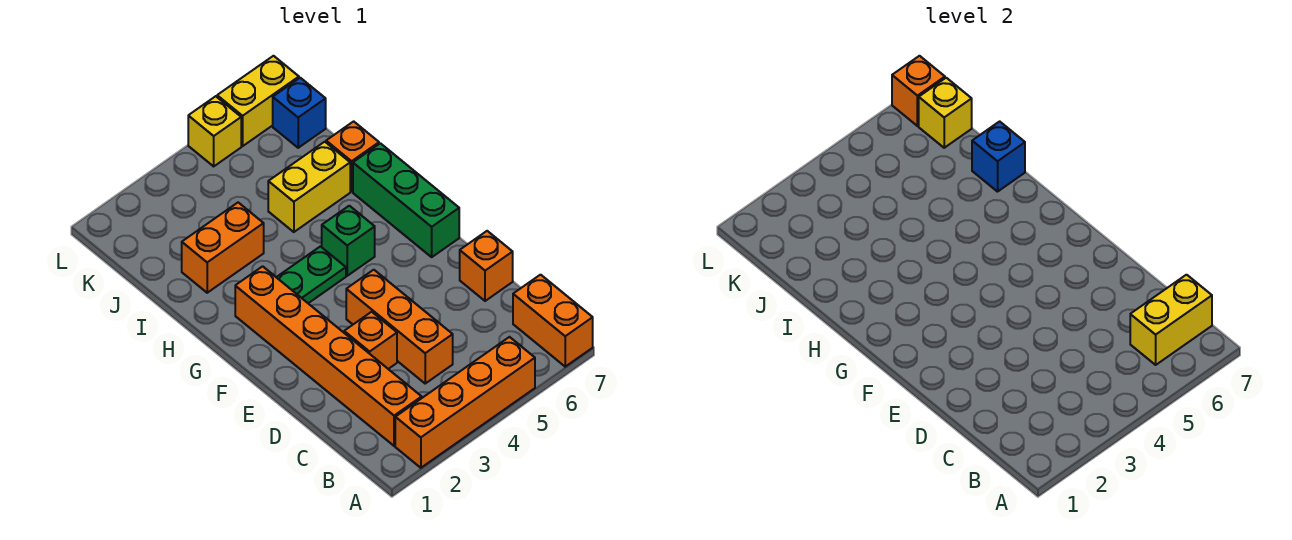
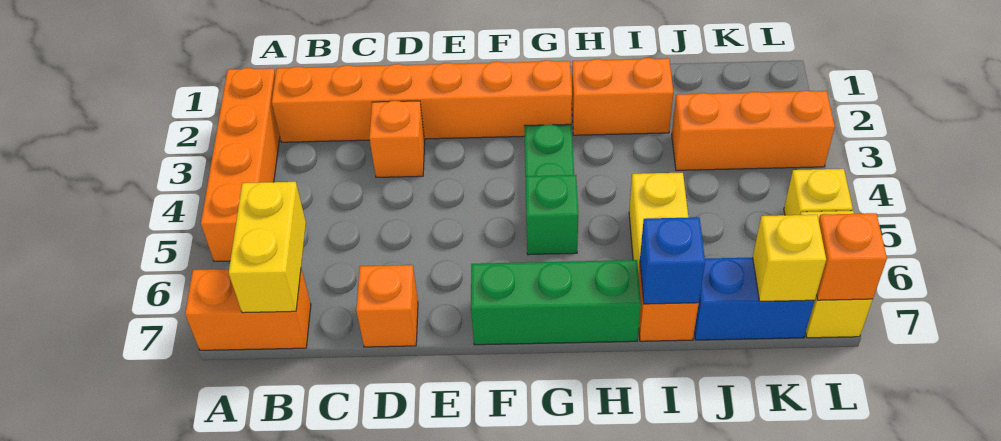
orange 1x3 brick [346,270,453,383] -> orange 1x3 brick moved to [672,91,835,170]
orange 1x2 brick [182,203,264,293] -> orange 1x2 brick turned to [572,58,673,135]
blue 1x1 brick [273,78,326,148] -> blue 1x2 brick [694,257,814,340]

